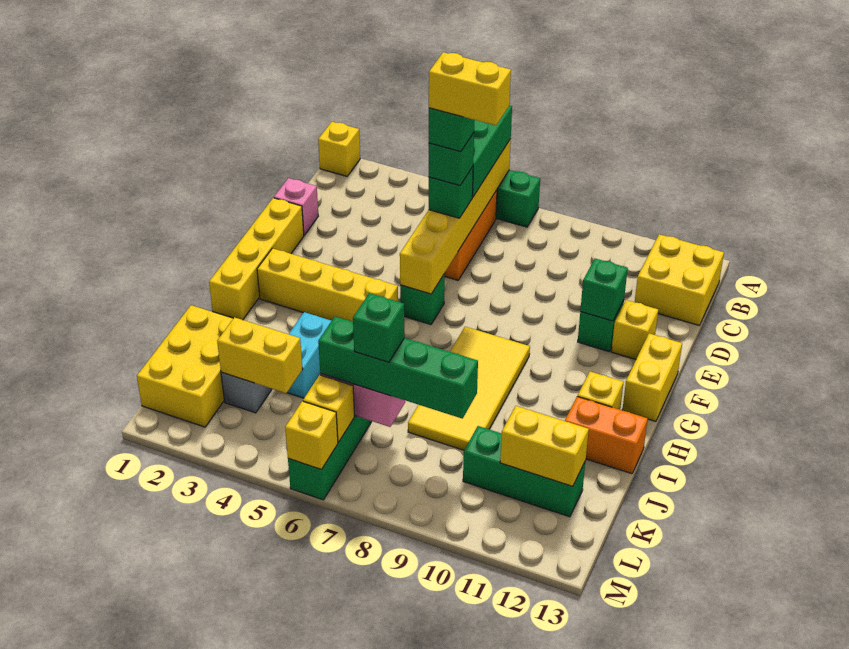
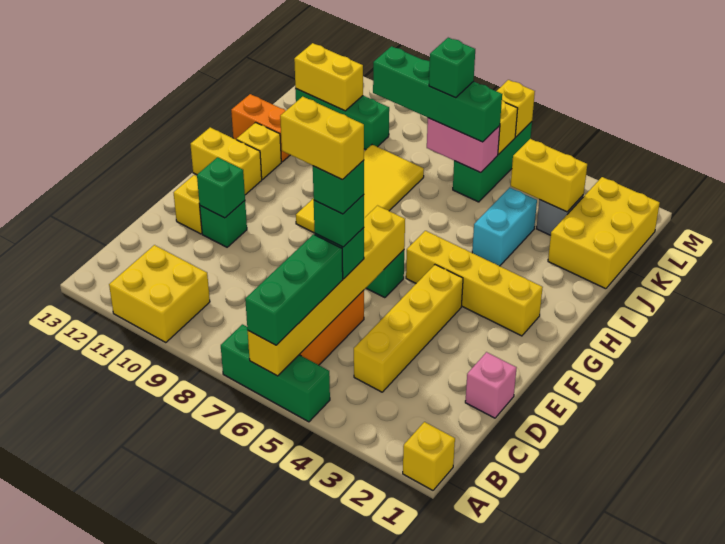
yellow 2x2 brick [635,234,724,325] -> yellow 2x2 brick moved to [109,245,210,343]
yellow 1x4 brick [209,198,304,320] -> yellow 1x4 brick moved to [354,265,463,392]
yellow 1x2 brick [622,333,682,421] -> yellow 1x2 brick turned to [190,127,262,195]

